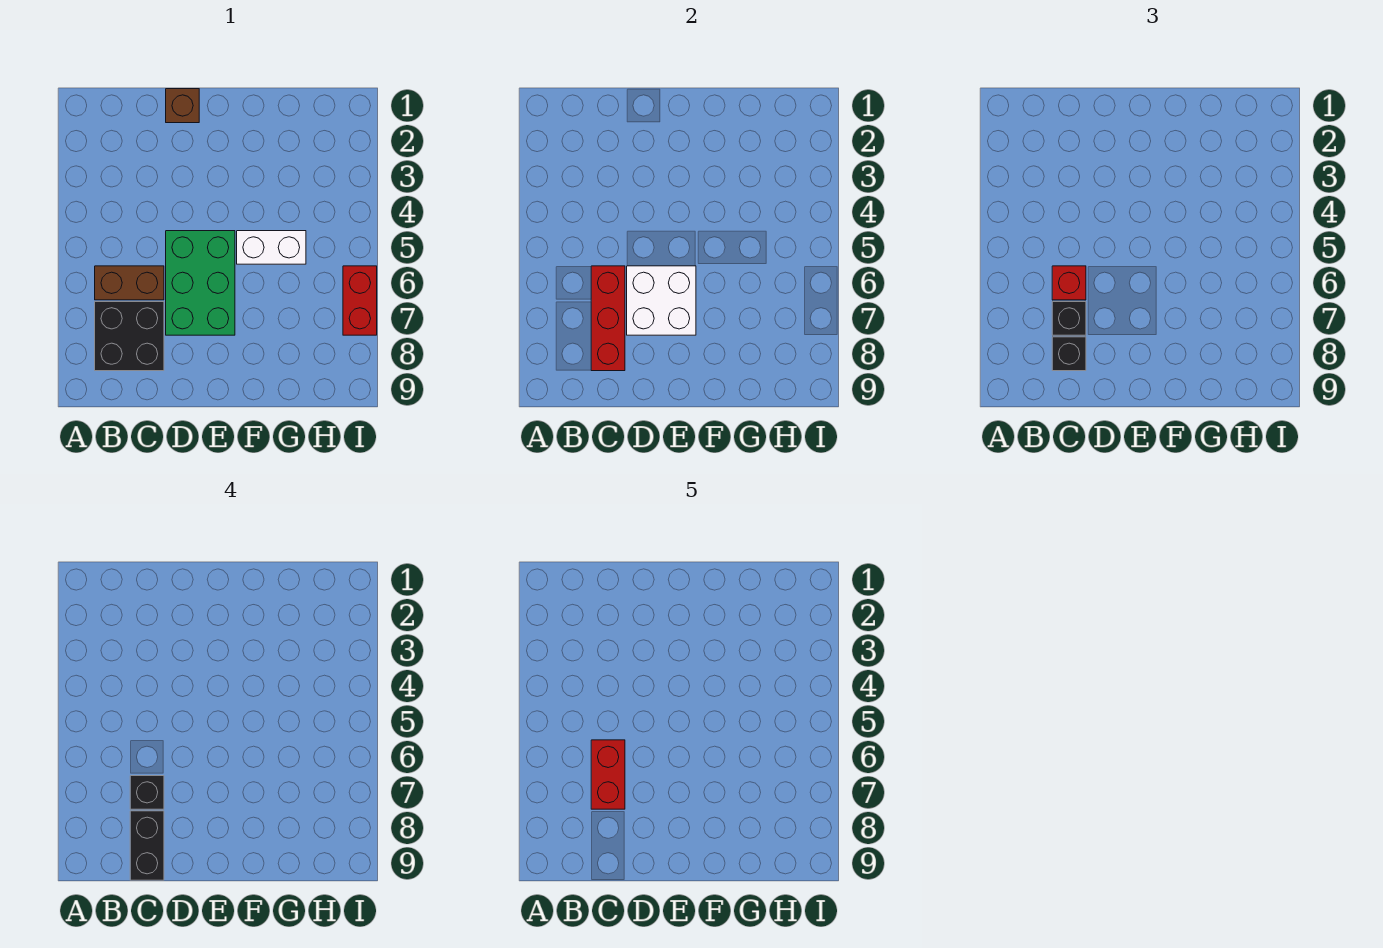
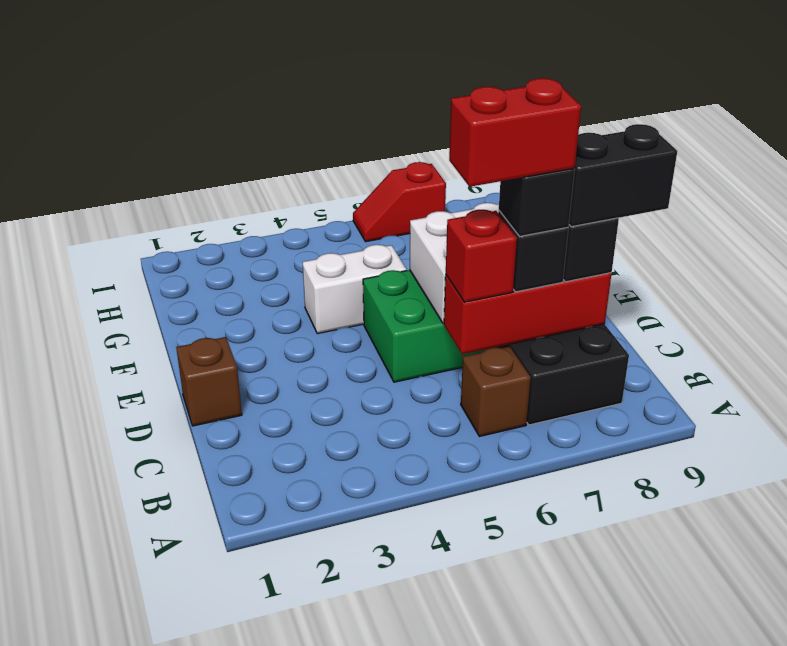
brown 1x2 brick [95,266,164,300] -> brown 1x1 brick [461,346,531,437]
white 1x2 brick [237,231,306,264] -> white 1x2 brick turned to [303,245,407,334]
red 1x2 brick [343,266,377,335] -> red 1x2 slope [353,162,446,242]

